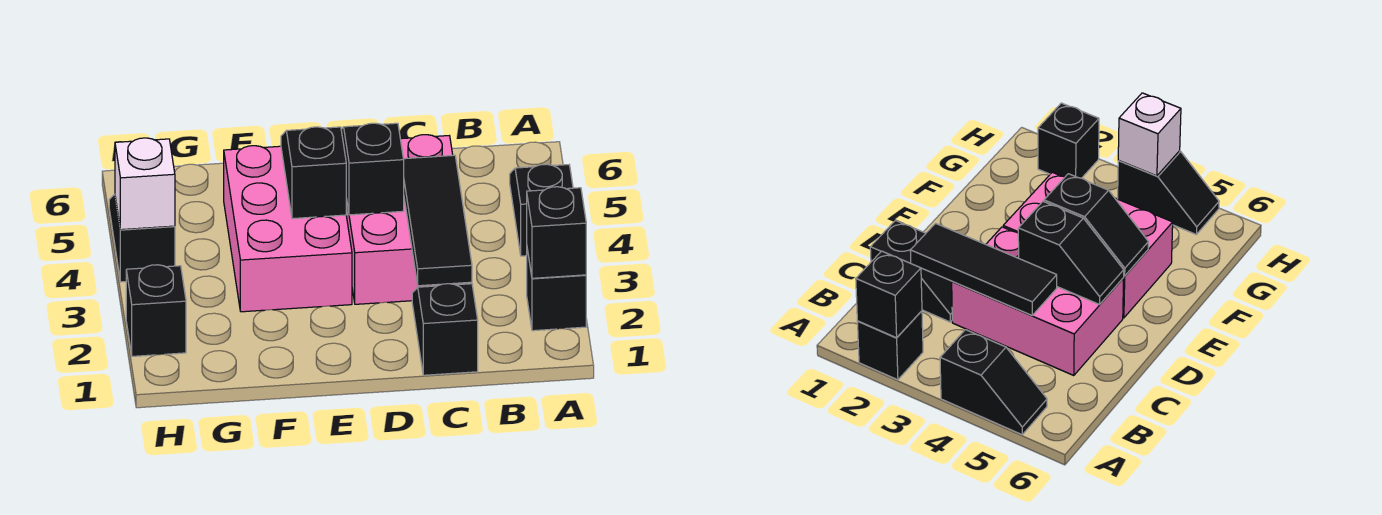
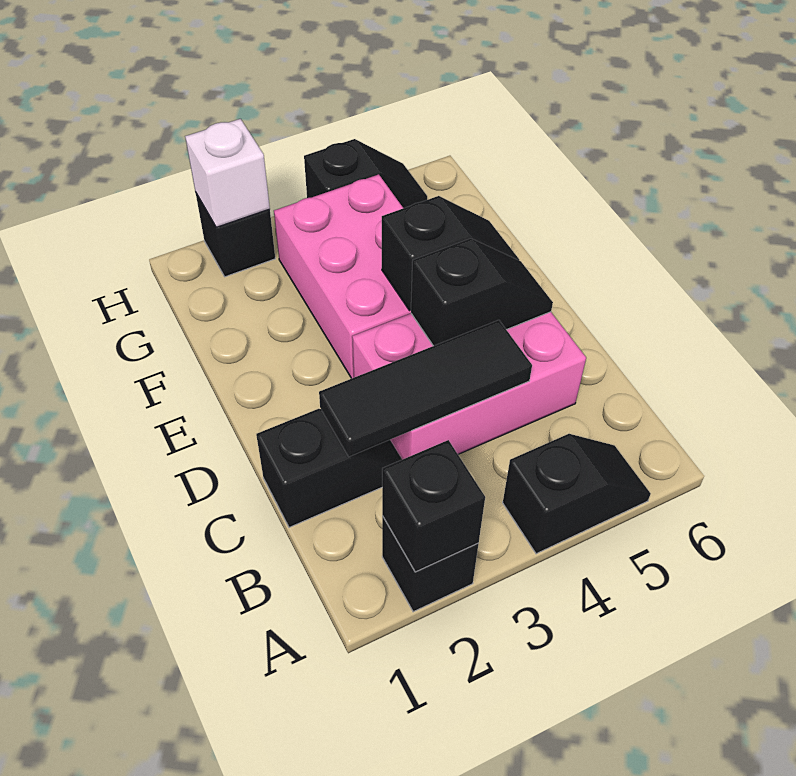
pink 2x3 brick [224,146,352,312] -> pink 2x3 brick turned to [274,174,411,378]
white 1x1 brick [115,138,175,230] -> white 1x1 brick moved to [185,119,270,227]

